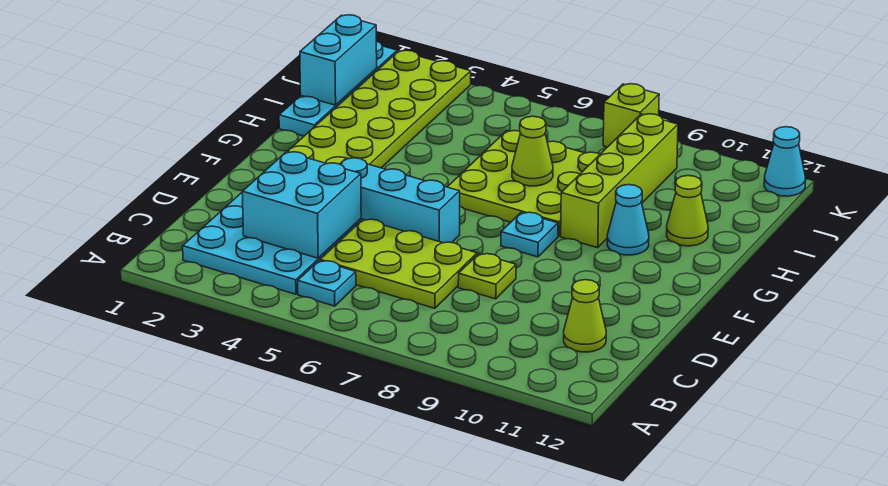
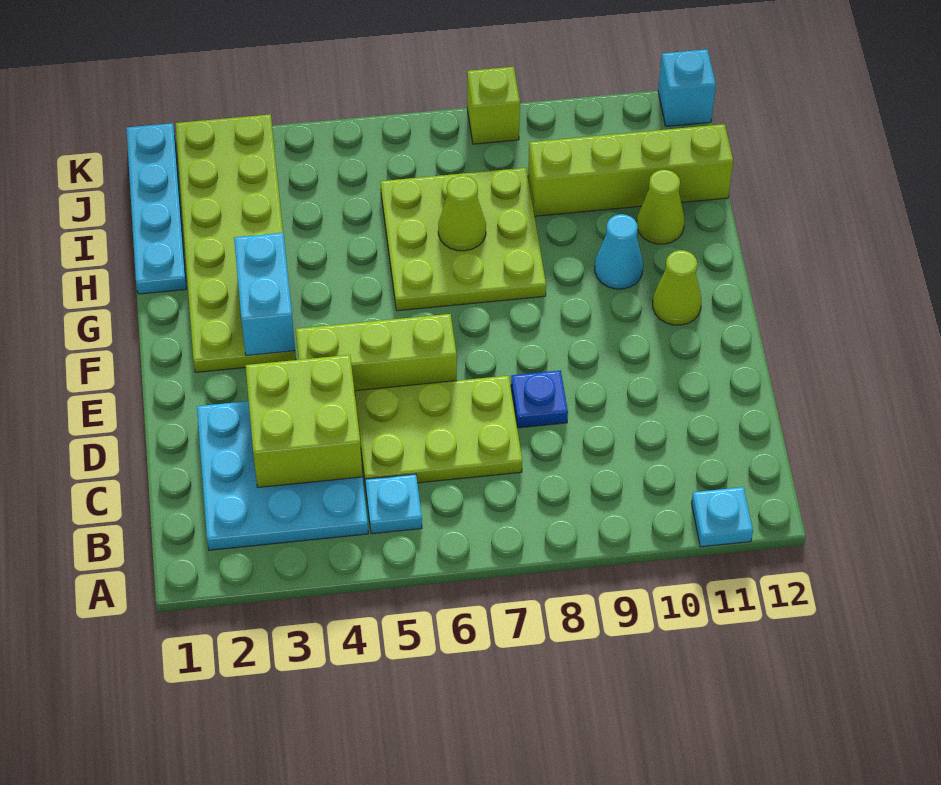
cyan 2x2 brick [242,152,361,258] -> lime 2x2 brick [245,355,362,487]
lime 1x1 cone [564,280,606,352] -> lime 1x1 cone moved to [653,250,701,325]
lime 1x1 plate [458,254,516,299] -> blue 1x1 plate [511,370,568,428]
cyan 1x3 brick [340,158,460,243] -> lime 1x3 brick [296,314,457,392]
cyan 1x1 plate [501,212,558,257] -> cyan 1x1 plate moved to [692,487,753,547]
lime 1x4 brick [561,114,678,248] -> lime 1x4 brick turned to [528,124,733,216]
cyan 1x2 brick [300,15,377,105] -> cyan 1x2 brick moved to [234,233,295,355]
cyan 1x1 cone [764,127,806,196] -> cyan 1x1 brick [658,49,716,126]

